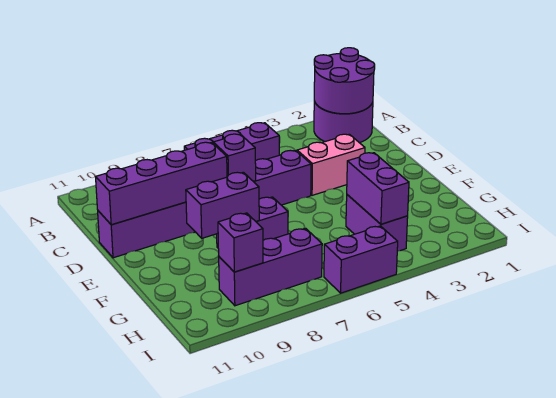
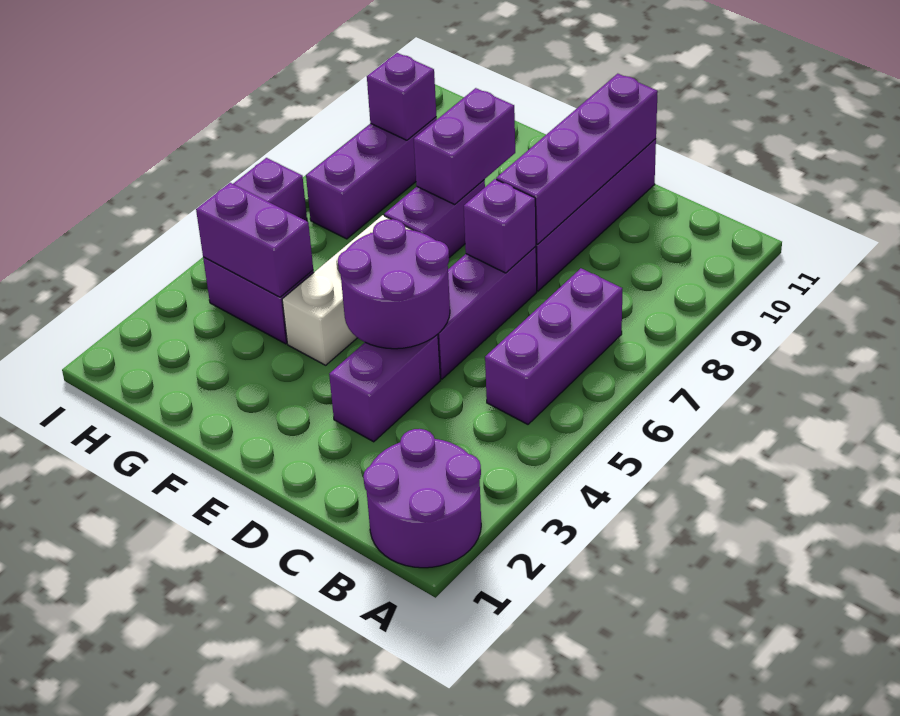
purple 2x2 round brick [314,48,375,114] -> purple 2x2 round brick moved to [338,219,450,349]
pink 1x2 brick [297,134,365,195] -> purple 1x2 brick [329,334,440,442]
none -> white 1x3 brick [282,215,412,365]

